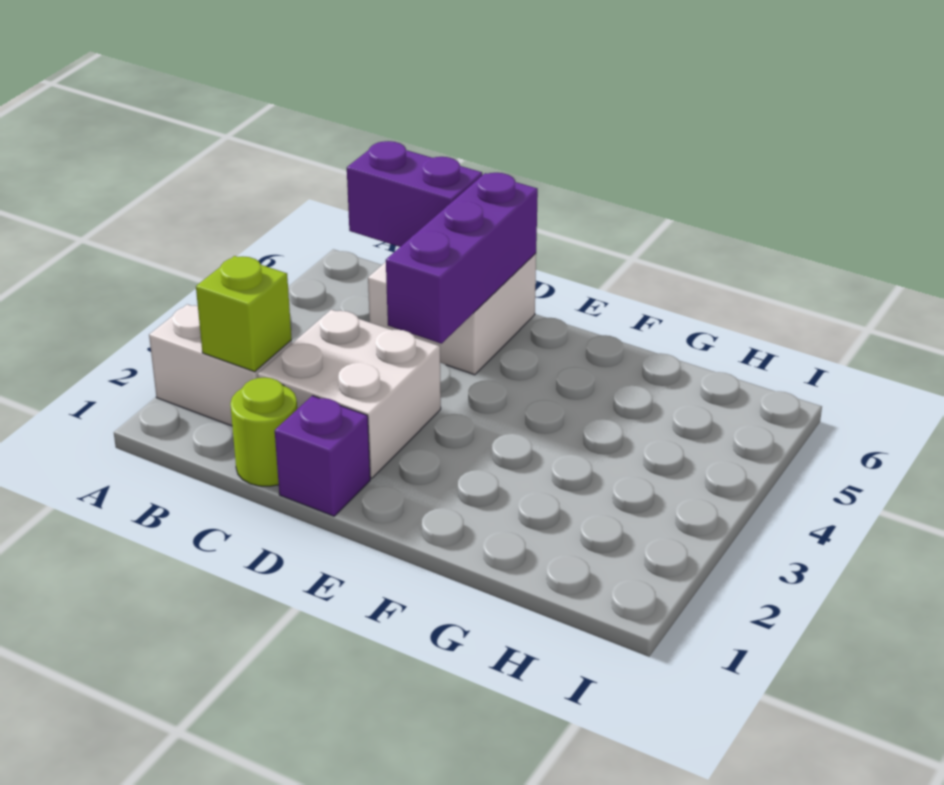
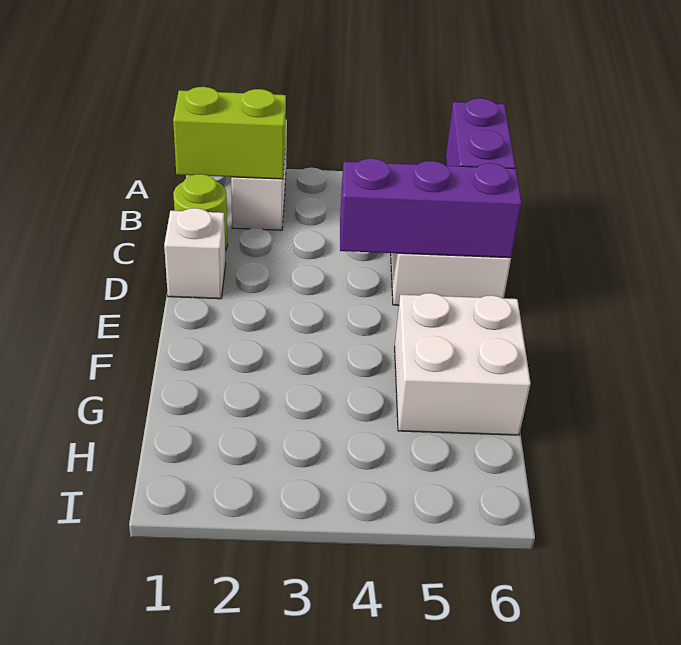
lime 1x1 brick [196,256,292,372] -> lime 1x2 brick [173,87,286,179]
white 2x2 brick [258,310,441,478] -> white 2x2 brick moved to [395,293,531,435]
purple 1x1 brick [275,396,370,516] -> white 1x1 brick [164,208,226,299]

